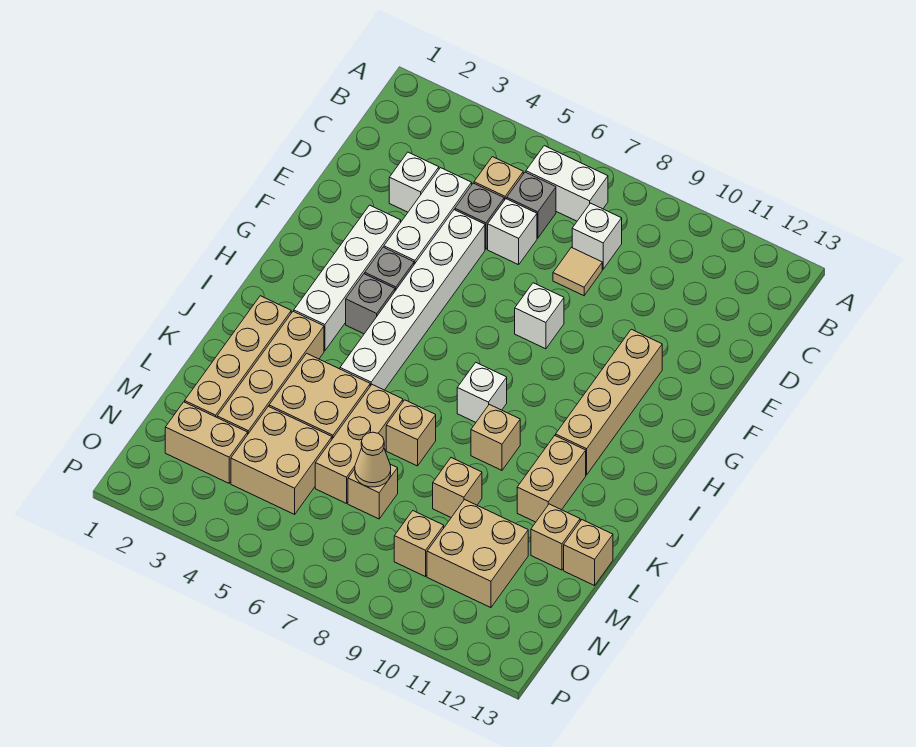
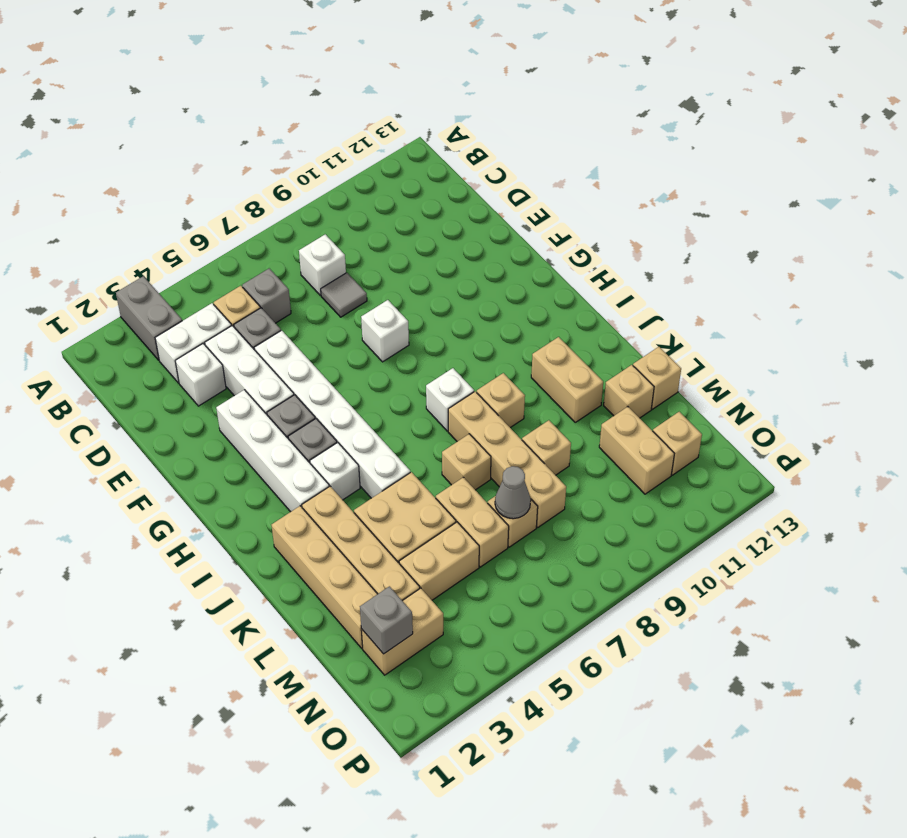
none -> grey 1x2 brick [116,276,182,360]
white 1x2 brick [526,146,608,221] -> white 1x2 brick moved to [155,303,232,383]
white 1x1 brick [488,199,537,265] -> white 1x1 brick moved to [310,443,360,500]
tan 1x1 tile [553,247,602,296] -> grey 1x1 tile [321,273,367,317]
tan 1x4 brick [556,329,662,475] -> tan 1x4 brick moved to [448,392,566,527]
tan 1x3 brick [315,385,403,504] -> tan 1x2 brick [436,477,509,567]
tan 2x2 brick [231,406,332,514] -> tan 1x2 brick [399,522,479,600]
tan 1x1 cone [355,432,391,487] -> grey 1x1 cone [495,466,531,519]
tan 2x2 brick [427,500,528,608] -> tan 1x2 brick [599,407,674,494]
none -> grey 1x1 brick [360,586,413,654]
tan 1x1 brick [394,511,444,577] -> tan 1x1 brick moved to [653,412,702,475]

